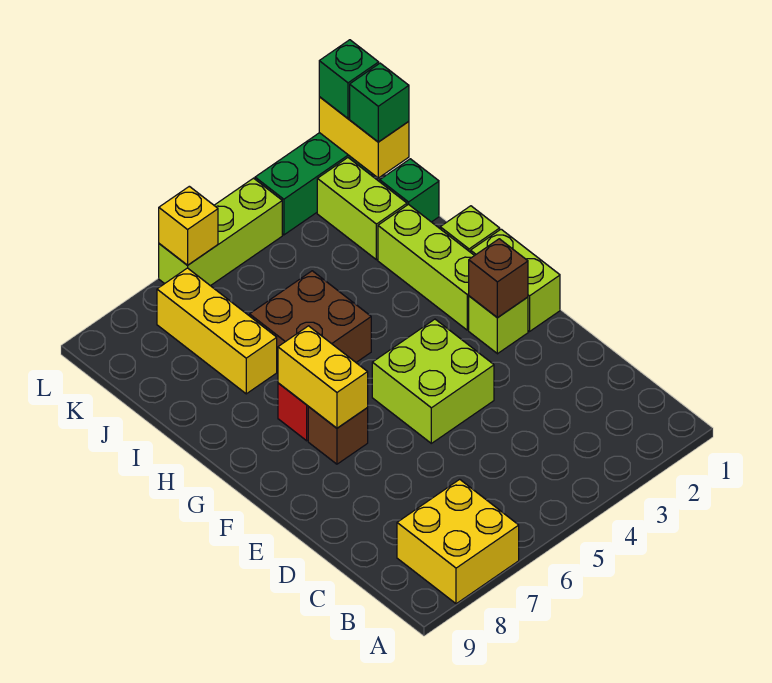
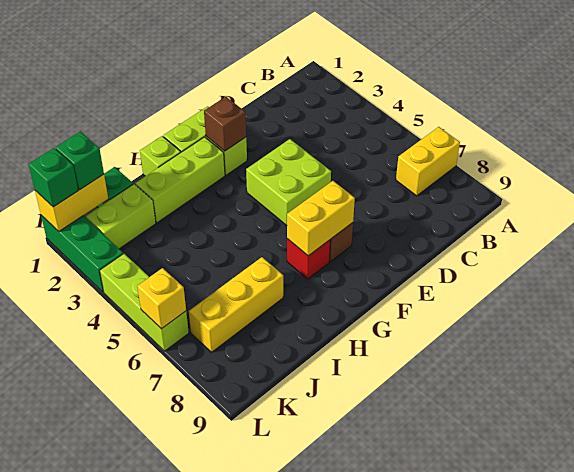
yellow 2x2 brick [397,479,519,604] -> yellow 1x2 brick [396,127,460,196]
brown 2x2 brick [250,271,371,371] -> none

